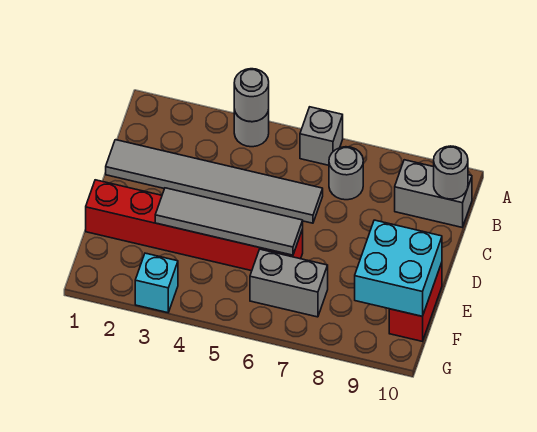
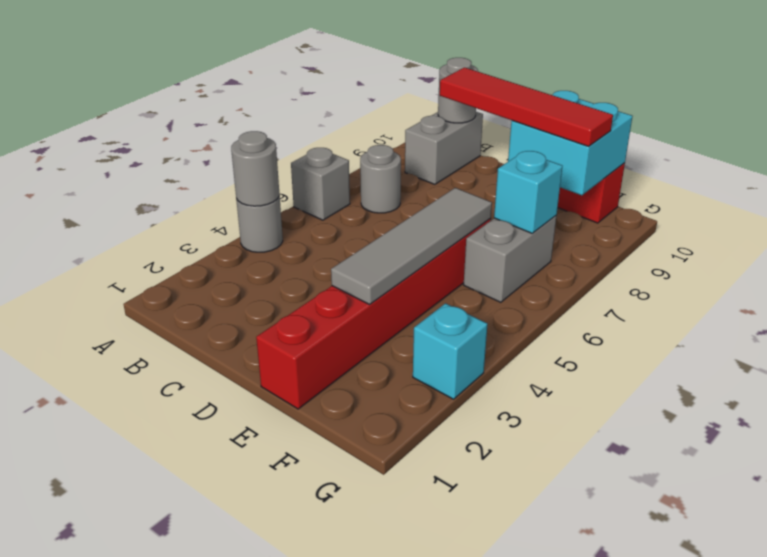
grey 1x6 tile [106,140,323,223] -> none
none -> red 1x4 tile [440,67,613,146]
none -> cyan 1x1 brick [494,151,562,233]

